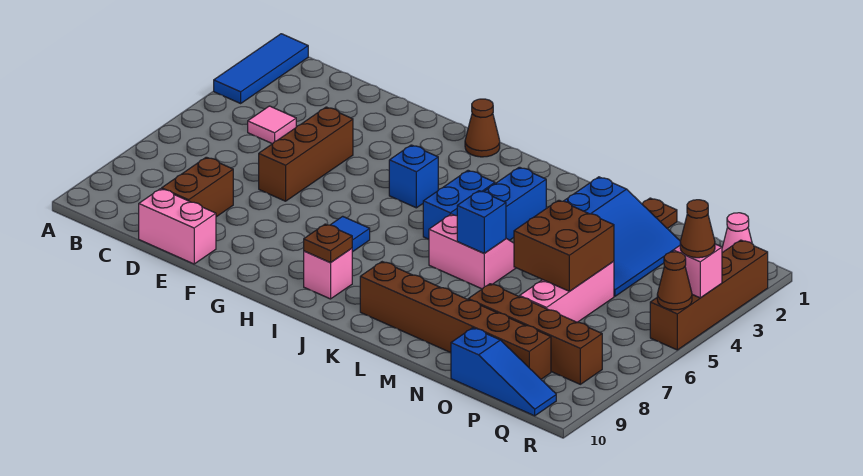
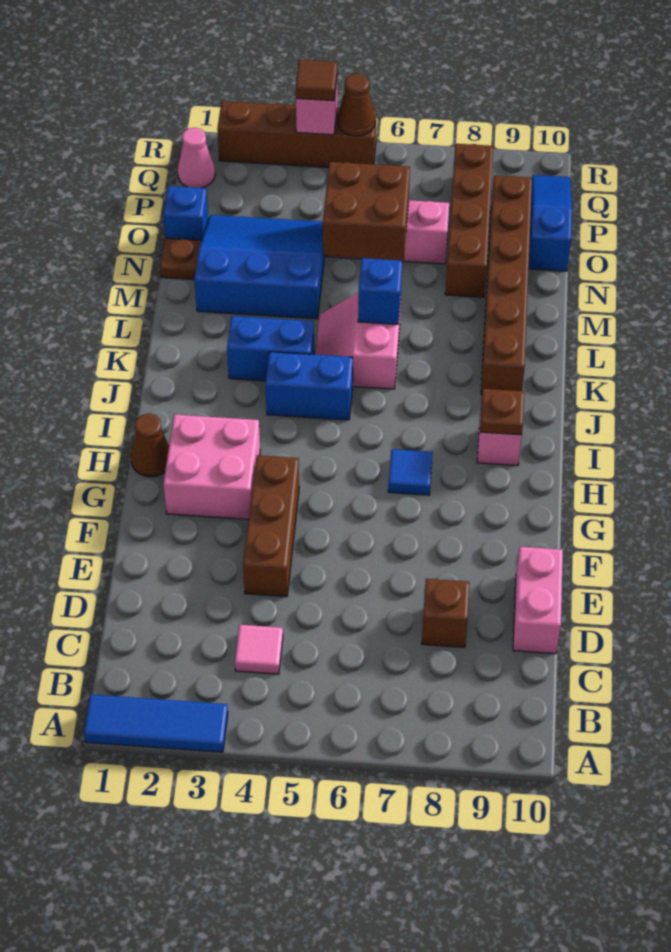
brown 1x2 brick [162,157,233,217] -> brown 1x1 brick [422,579,470,647]
brown 1x3 brick [259,107,353,201] -> brown 1x3 brick turned to [243,455,299,597]
none -> pink 2x2 brick [163,415,260,519]
blue 1x1 brick [389,145,438,208] -> blue 1x1 brick moved to [163,186,208,240]
brown 1x1 cone [680,200,715,258] -> brown 1x1 tile [296,60,337,101]

